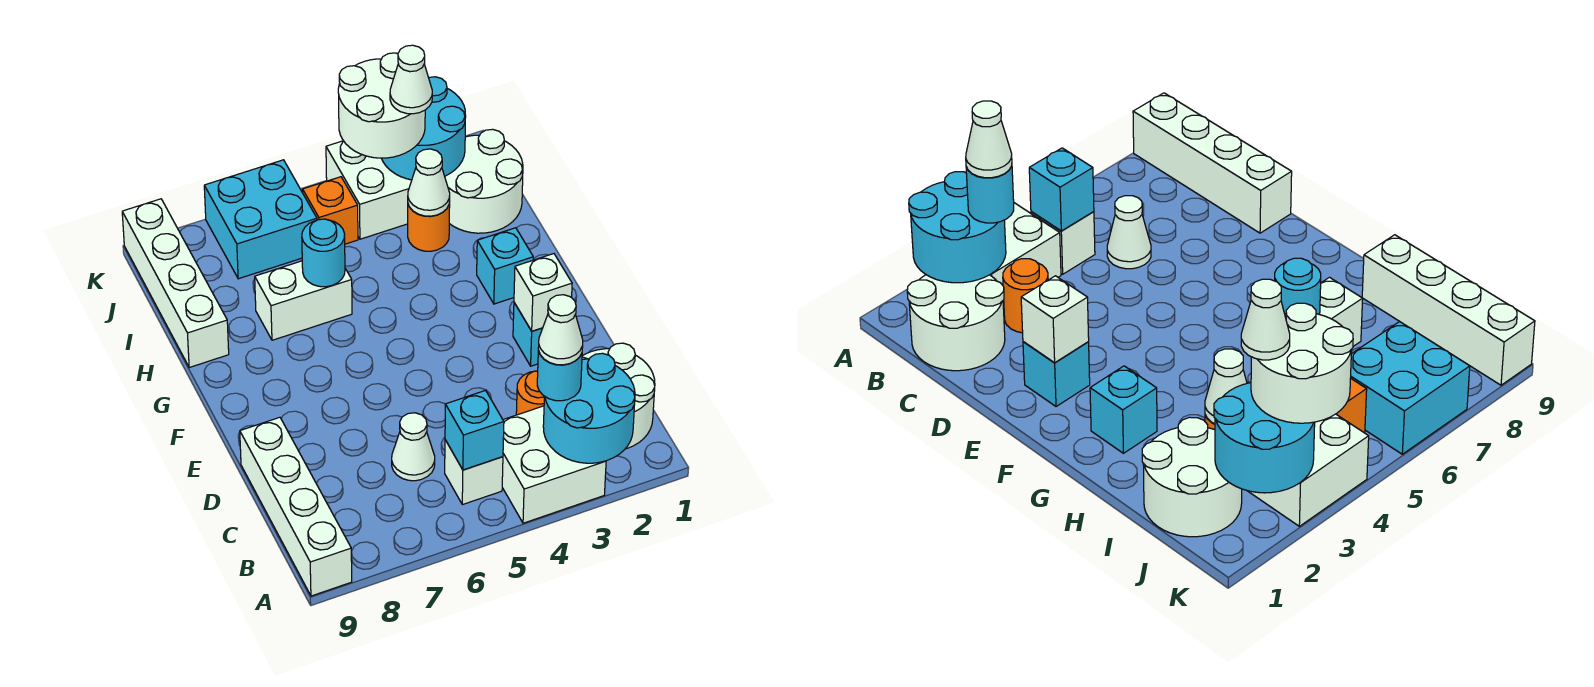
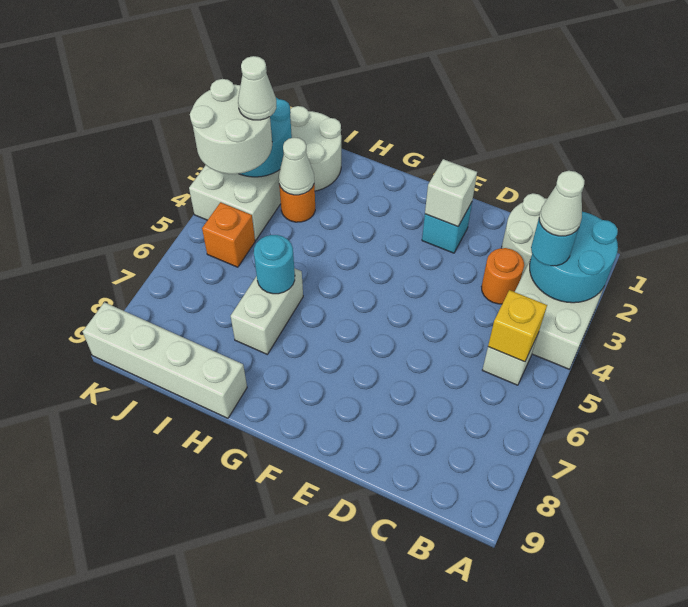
white 1x4 brick [240,417,352,596] -> none
cyan 1x1 brick [445,390,504,470] -> yellow 1x1 brick [488,290,547,362]
white 1x1 cone [392,413,435,481] -> none
cyan 1x1 brick [477,228,533,304] -> none
cyan 2x2 brick [204,160,317,279] -> none

